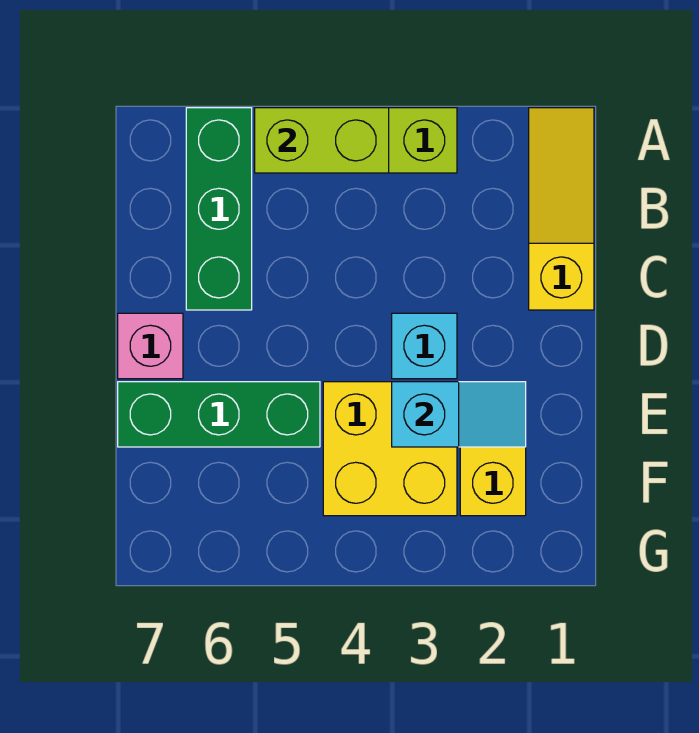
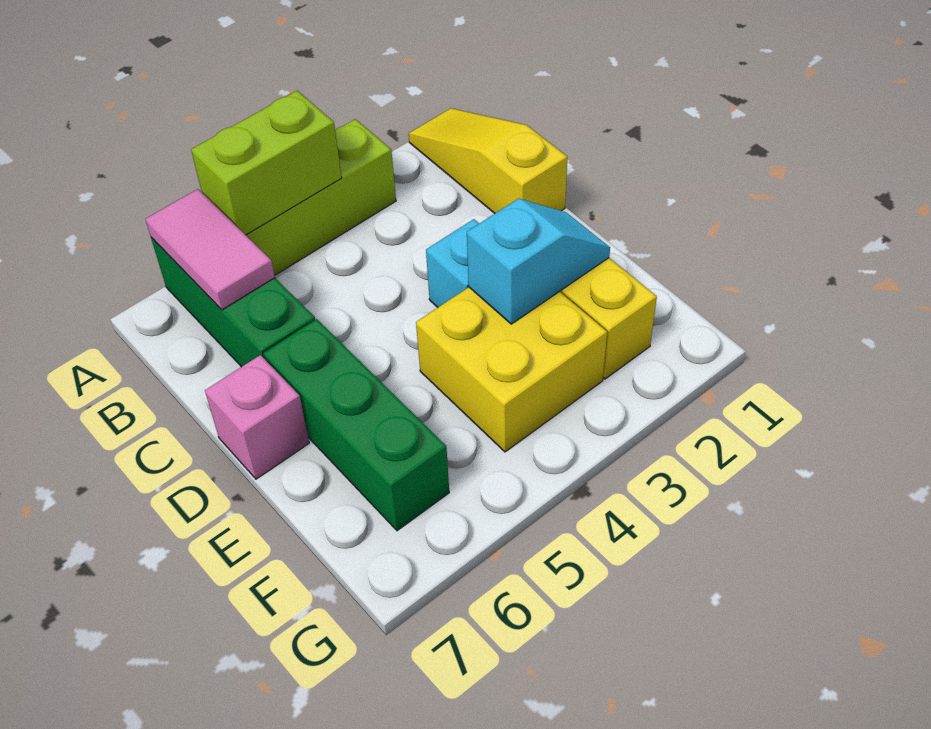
none -> pink 1x2 tile [145,189,275,310]
green 1x3 brick [118,382,320,447] -> green 1x3 brick turned to [263,319,449,531]

